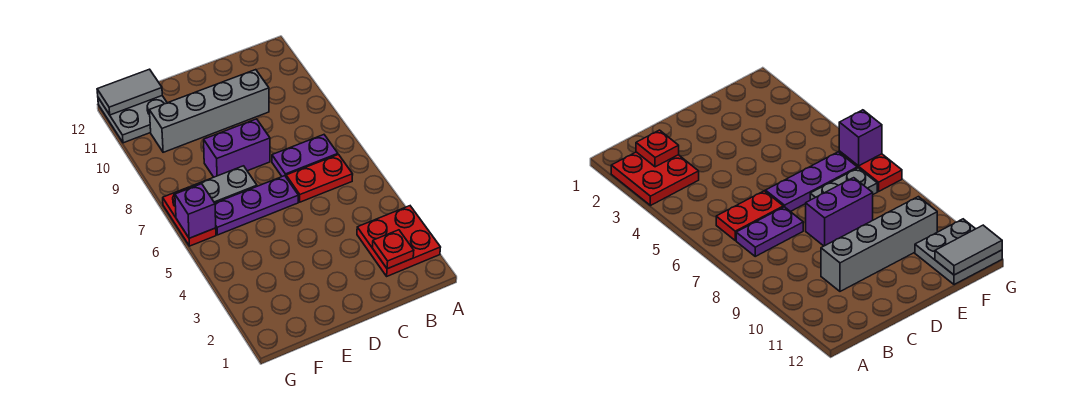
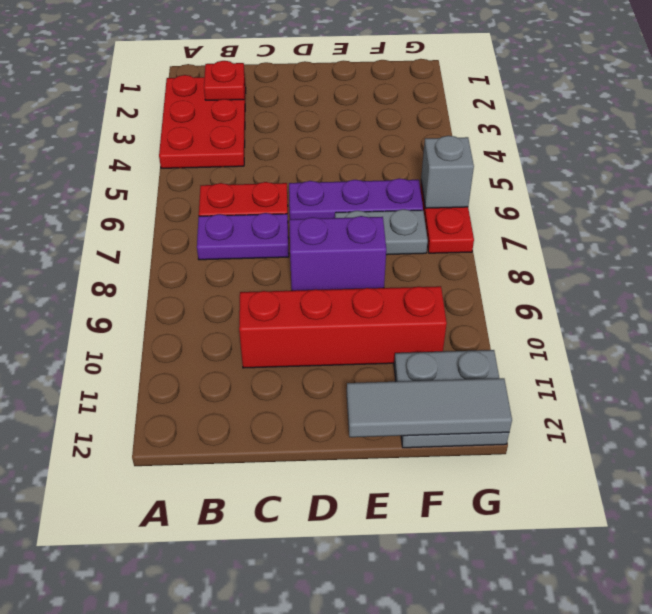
red 2x2 plate [357,206,441,276] -> red 2x3 plate [159,75,246,168]
grey 1x4 brick [149,70,269,152] -> red 1x4 brick [239,286,447,368]
grey 1x2 tile [97,69,162,115] -> grey 1x3 tile [347,378,512,437]
purple 1x1 brick [175,184,216,238] -> grey 1x1 brick [421,136,474,208]

